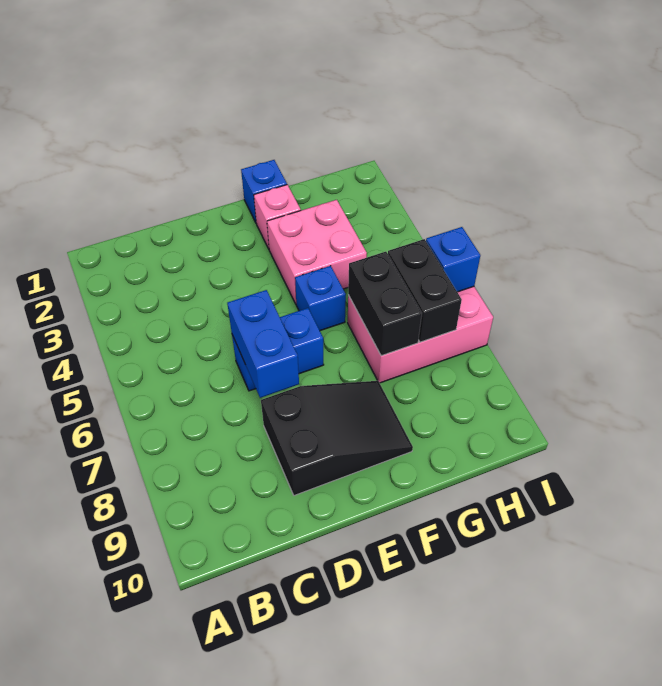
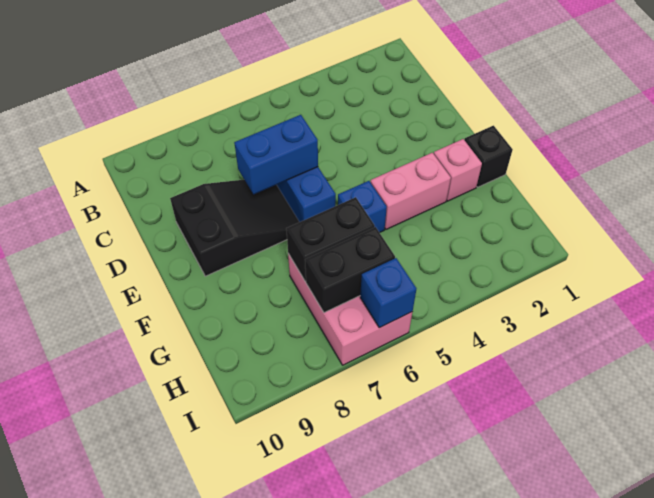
black 2x3 slope [261,381,413,496] -> black 2x3 slope turned to [170,180,299,276]
blue 1x1 brick [241,160,287,223] -> black 1x1 brick [465,126,513,187]
pink 2x2 brick [267,200,367,304] -> pink 1x2 brick [370,153,451,229]

